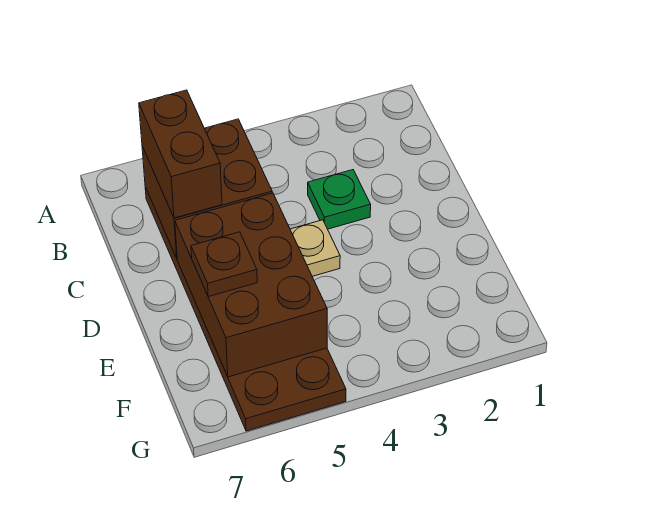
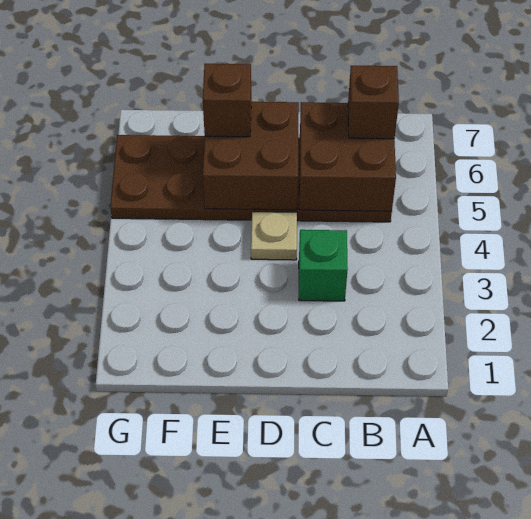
brown 1x2 brick [139,90,222,218] -> brown 1x1 brick [348,66,399,139]
green 1x1 plate [308,170,371,229] -> green 1x1 brick [299,230,348,301]
brown 2x3 brick [175,193,327,377] -> brown 2x2 brick [203,102,299,210]
brown 1x1 plate [191,232,257,297] -> brown 1x1 brick [203,64,251,137]

